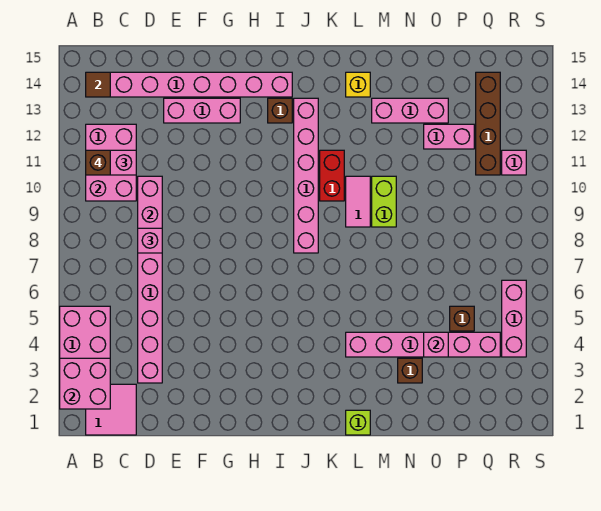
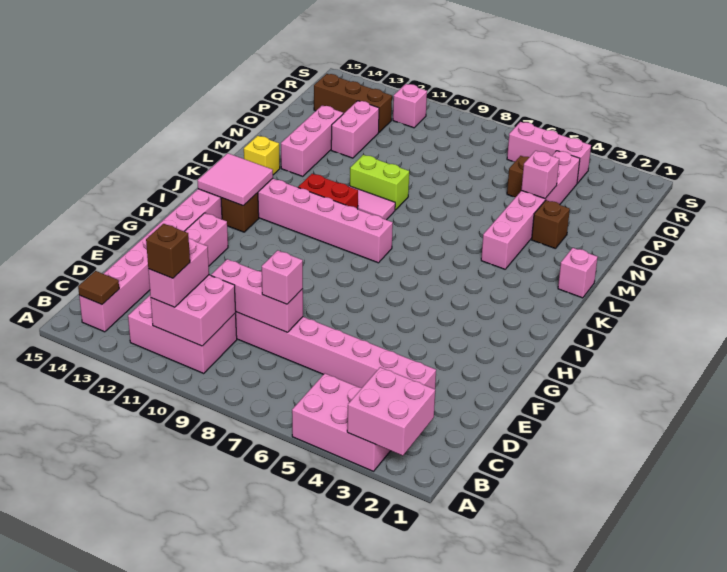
pink 2x2 tile [86,384,136,435] -> pink 2x2 tile moved to [197,153,273,206]
lime 1x1 brick [346,410,370,435] -> pink 1x1 brick [558,248,598,298]
brown 1x4 brick [476,72,500,175] -> brown 1x3 brick [314,74,392,132]

